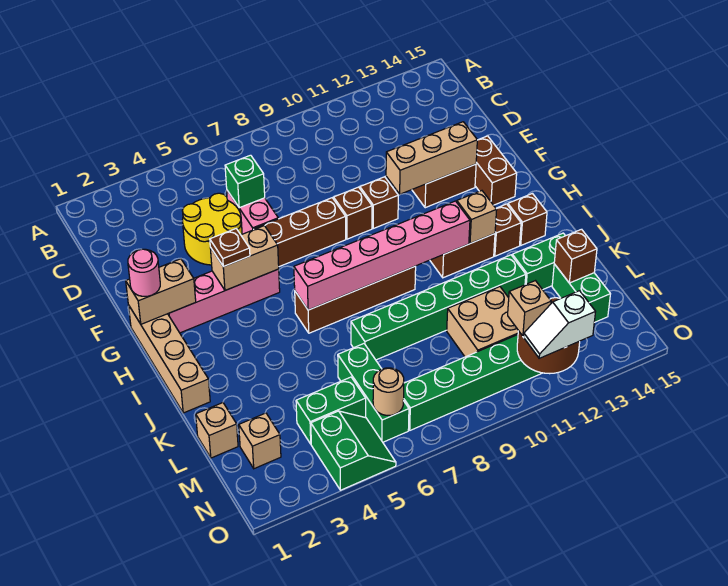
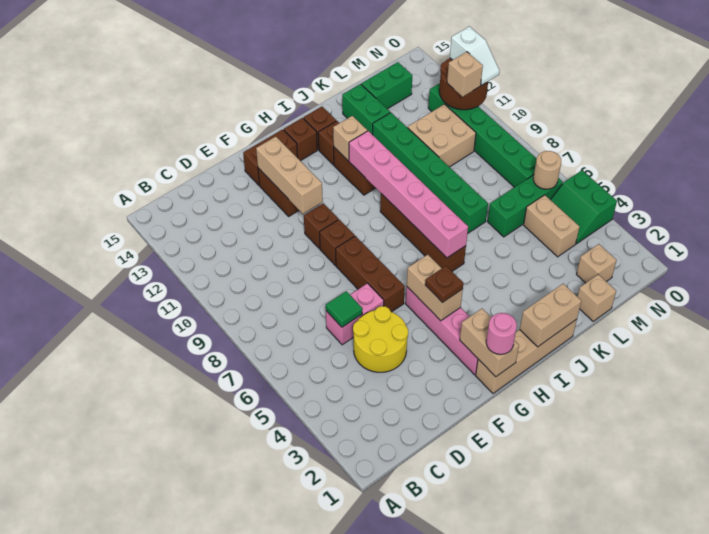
green 1x1 brick [225,155,265,208] -> green 1x1 tile [326,291,363,327]
none -> tan 1x2 brick [520,284,581,347]
brown 1x1 brick [554,229,597,283] -> brown 1x1 brick moved to [284,118,317,161]
green 1x2 brick [296,377,366,444] -> tan 1x2 brick [524,195,579,257]
green 2x2 slope [311,411,396,490] -> green 2x2 slope turned to [550,170,617,244]

